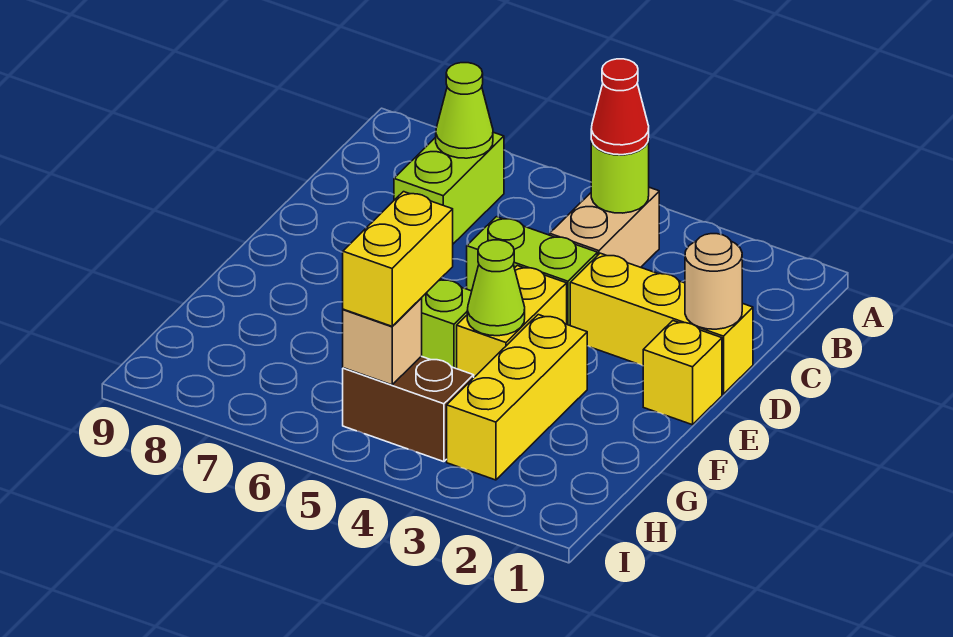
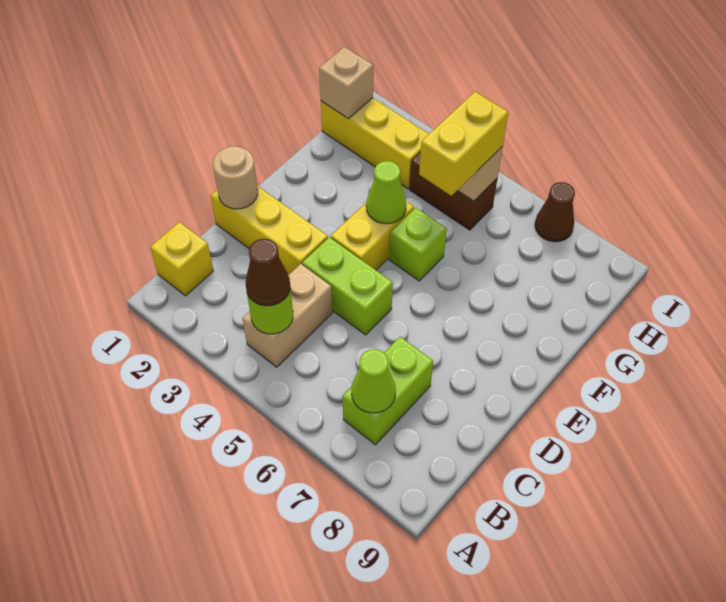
red 1x1 cone [591,59,649,155] -> brown 1x1 cone [246,239,290,306]
yellow 1x1 brick [643,321,722,425] -> yellow 1x1 brick moved to [150,222,213,296]
yellow 1x3 brick [447,315,587,480] -> yellow 1x3 brick turned to [321,98,429,189]
none -> tan 1x1 brick [319,47,373,119]
none -> brown 1x1 cone [535,182,575,242]

